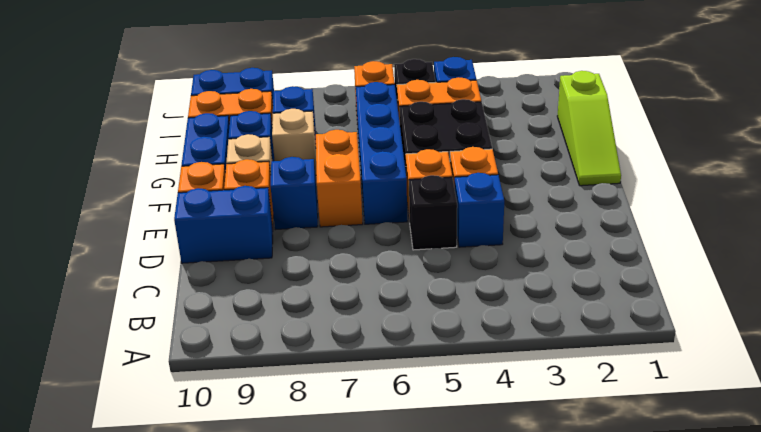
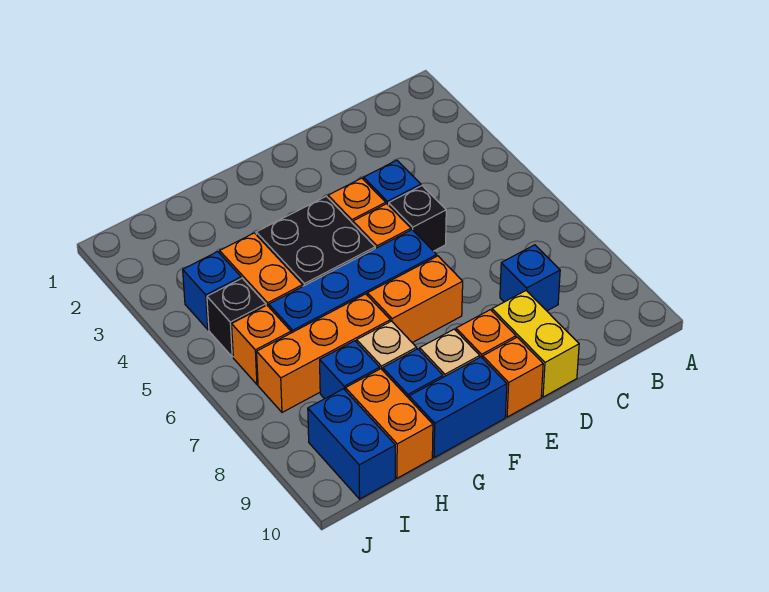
blue 1x2 brick [174,186,273,263] -> yellow 1x2 brick [492,291,579,397]
blue 1x1 brick [271,157,318,230] -> blue 1x1 brick moved to [500,245,560,311]
lime 1x3 slope [557,71,621,186] -> none
none -> orange 1x3 brick [257,294,390,412]

